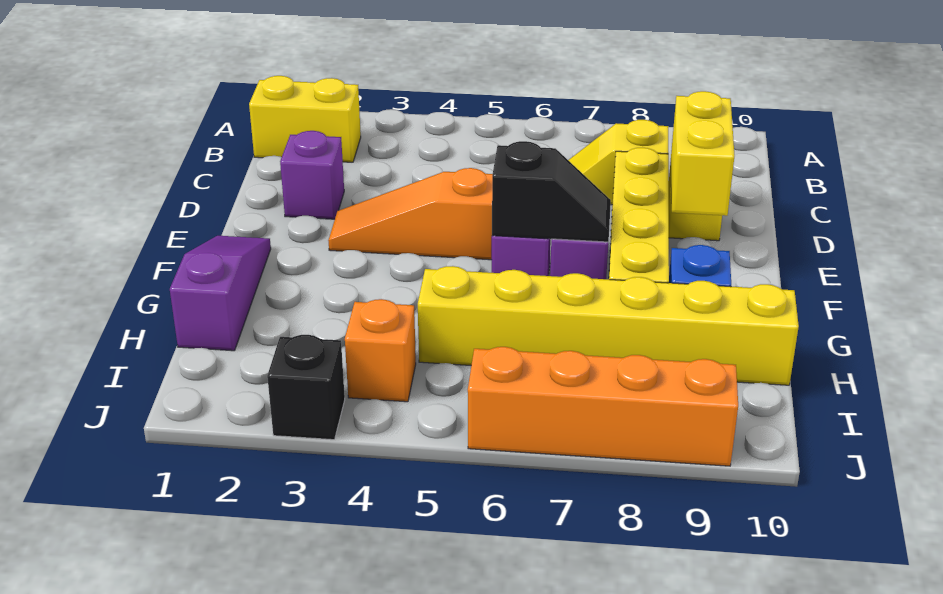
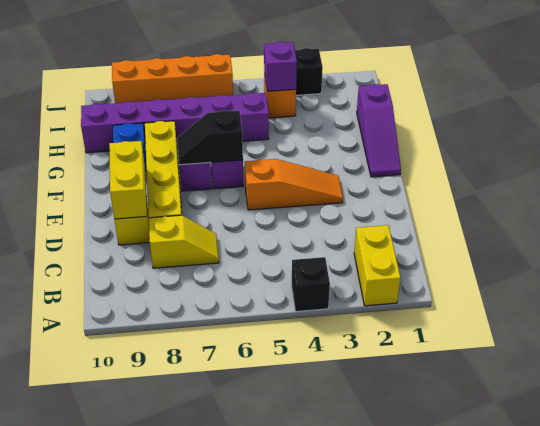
none -> black 1x1 brick [292,257,330,312]
yellow 1x2 brick [249,76,361,162] -> yellow 1x2 brick turned to [354,225,401,306]
purple 1x1 brick [280,131,344,219] -> purple 1x1 brick moved to [264,42,297,91]
yellow 1x6 brick [418,266,799,385] -> purple 1x6 brick [81,93,269,153]

